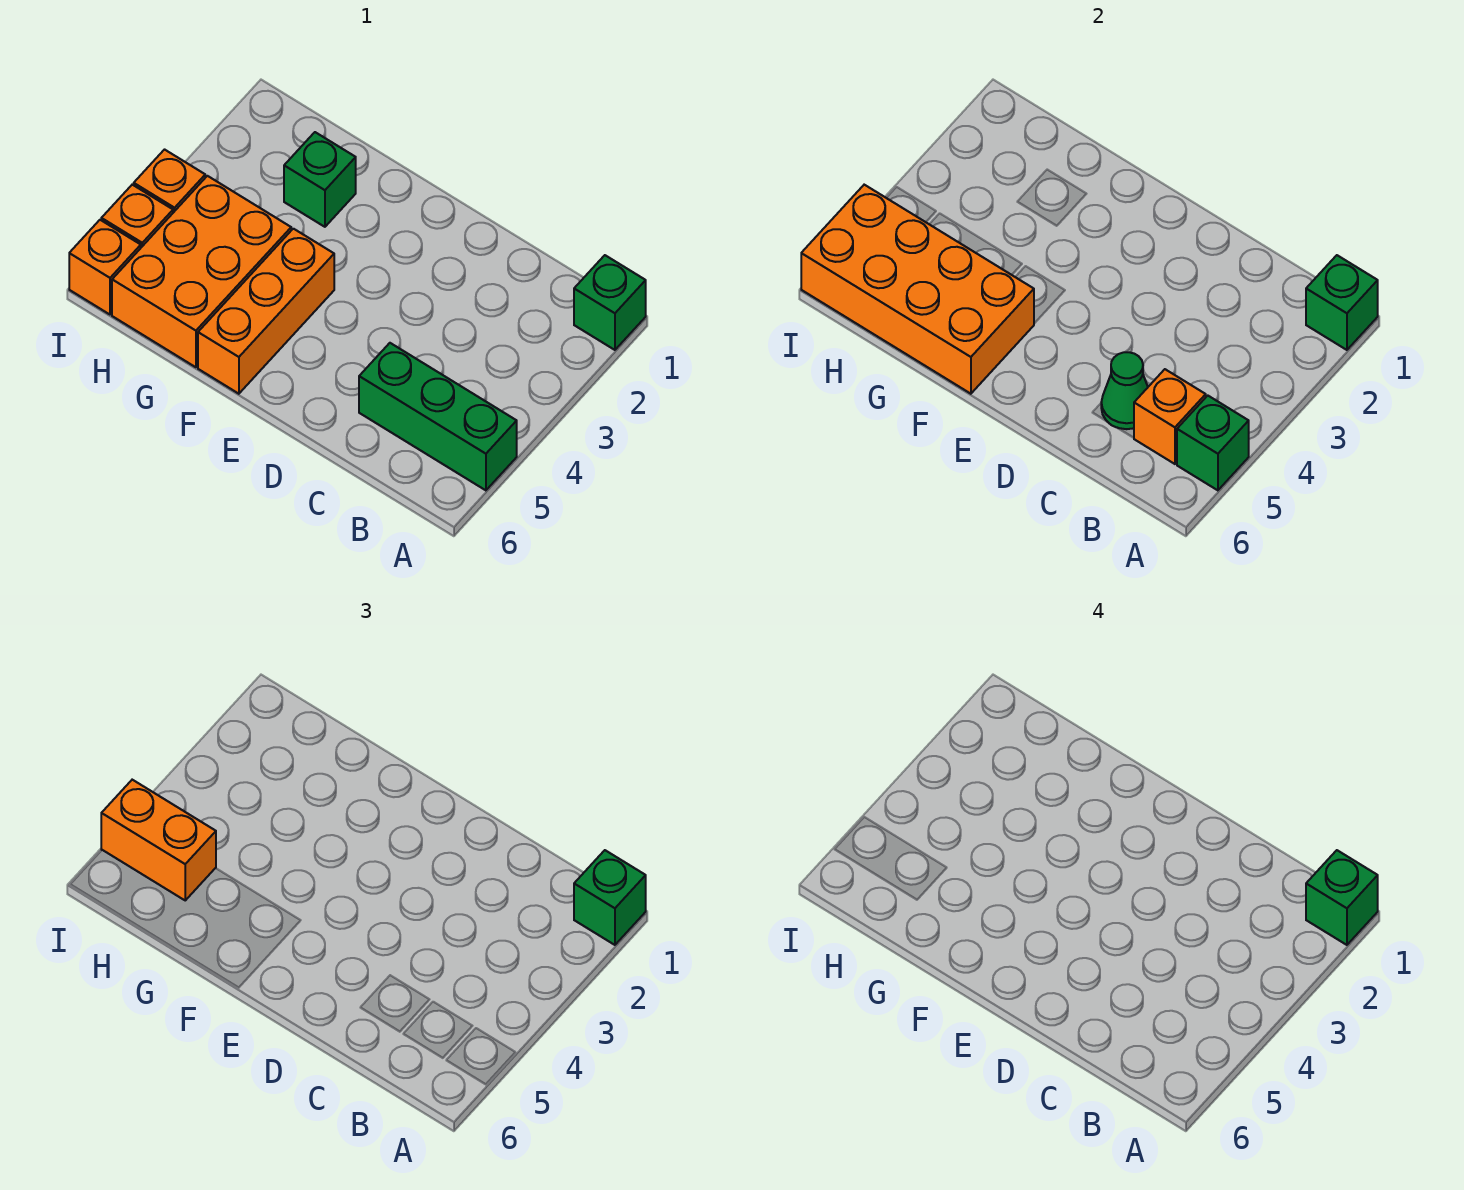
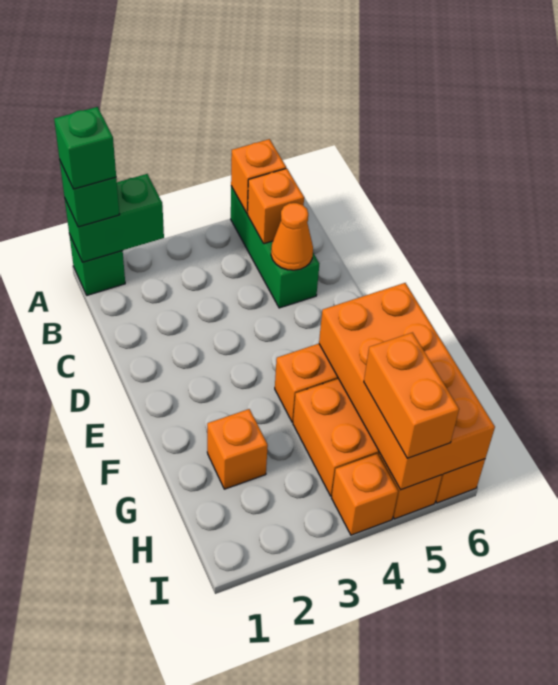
green 1x1 brick [1306,255,1378,350] -> green 1x2 brick [65,174,164,262]
green 1x1 brick [1177,396,1249,490] -> orange 1x1 brick [231,139,286,213]
green 1x1 cone [1101,352,1148,429] -> orange 1x1 cone [271,203,313,270]
green 1x1 brick [284,132,356,227] -> orange 1x1 brick [207,409,268,489]

